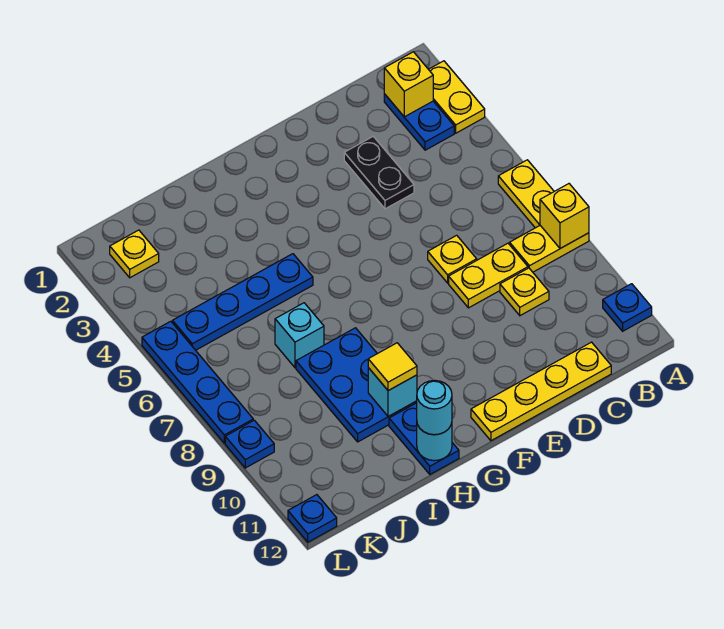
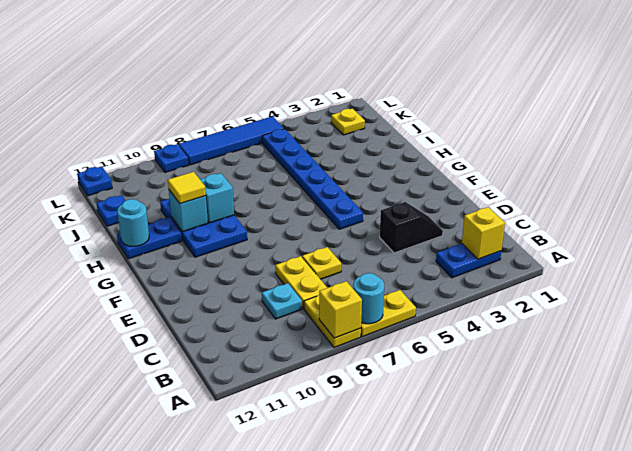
yellow 1x2 plate [428,61,485,133] -> none
blue 1x1 plate [603,284,652,331] -> blue 1x1 plate moved to [96,195,126,226]
yellow 1x1 plate [500,268,549,316] -> cyan 1x1 plate [262,283,302,319]
yellow 1x4 plate [471,342,611,441] -> none
black 1x2 plate [344,136,414,209] -> black 1x2 slope [380,202,443,253]
blue 1x4 plate [172,254,313,350] -> blue 1x6 plate [262,129,363,229]
blue 2x3 plate [296,328,417,442] -> blue 2x3 plate turned to [160,199,247,257]
cyan 1x1 round brick [417,380,452,435] -> cyan 1x1 round brick moved to [353,273,384,324]
cyan 1x1 brick [275,303,324,368] -> cyan 1x1 brick moved to [200,173,234,223]
blue 1x4 plate [142,321,253,443] -> blue 1x4 tile [179,116,284,165]

